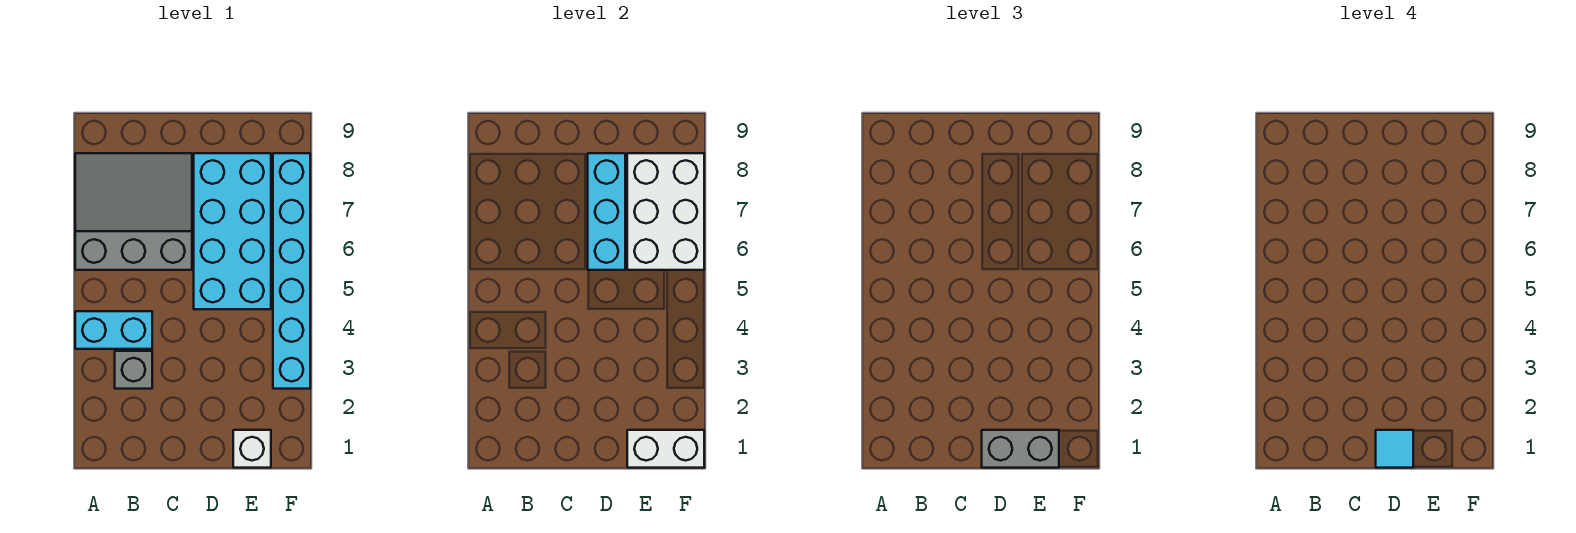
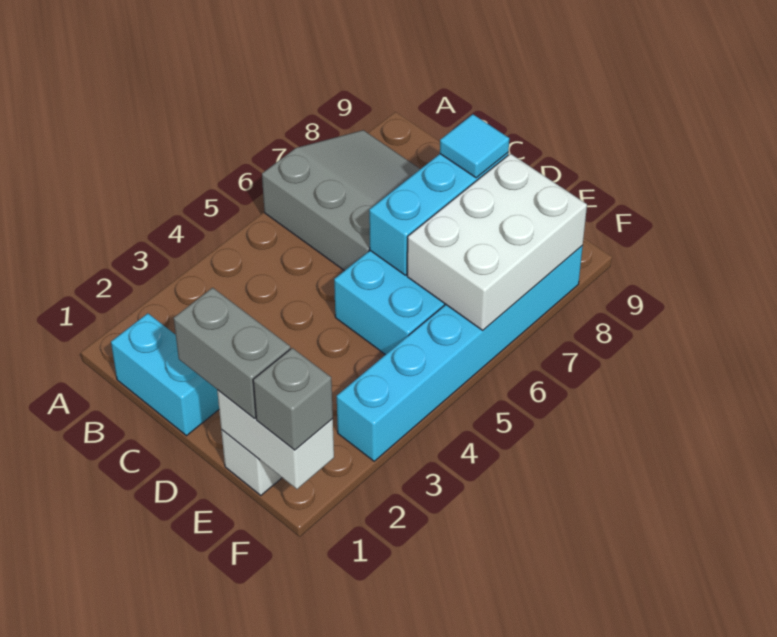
cyan 1x2 brick [75,311,152,349] -> cyan 1x2 brick moved to [111,313,219,436]
grey 1x1 brick [115,351,152,389] -> grey 1x1 brick moved to [253,348,333,450]
cyan 1x1 tile [1376,430,1413,468] -> cyan 1x1 tile moved to [440,114,509,178]

